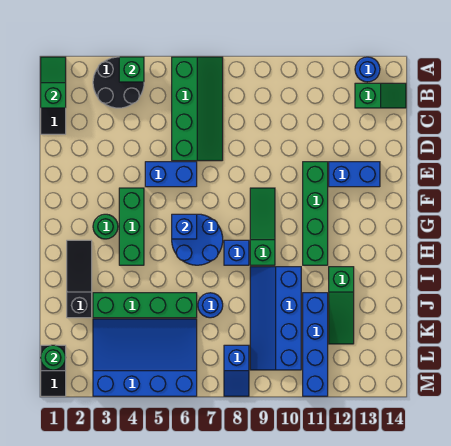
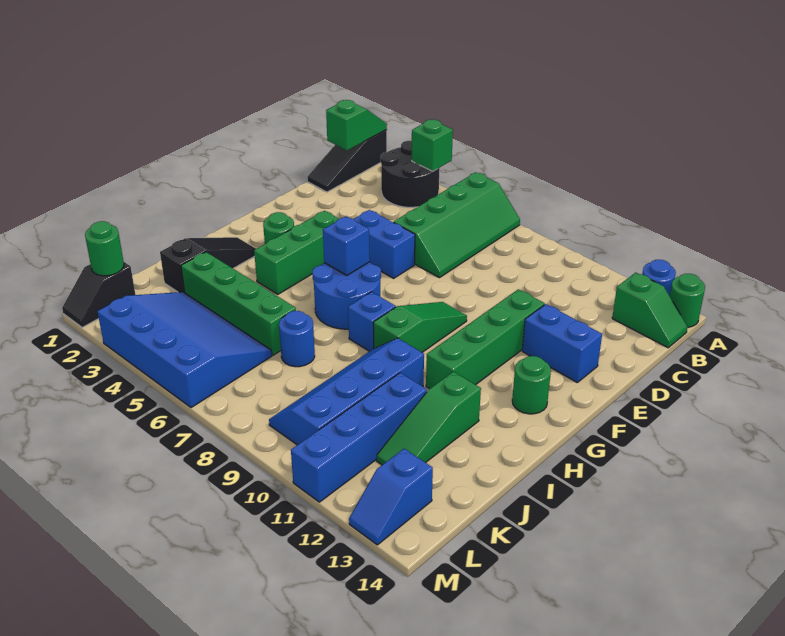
none -> green 1x1 round brick [670,274,705,327]
none -> green 1x1 round brick [512,356,551,414]
blue 1x2 slope [224,345,249,396] -> blue 1x2 slope moved to [349,449,433,545]

